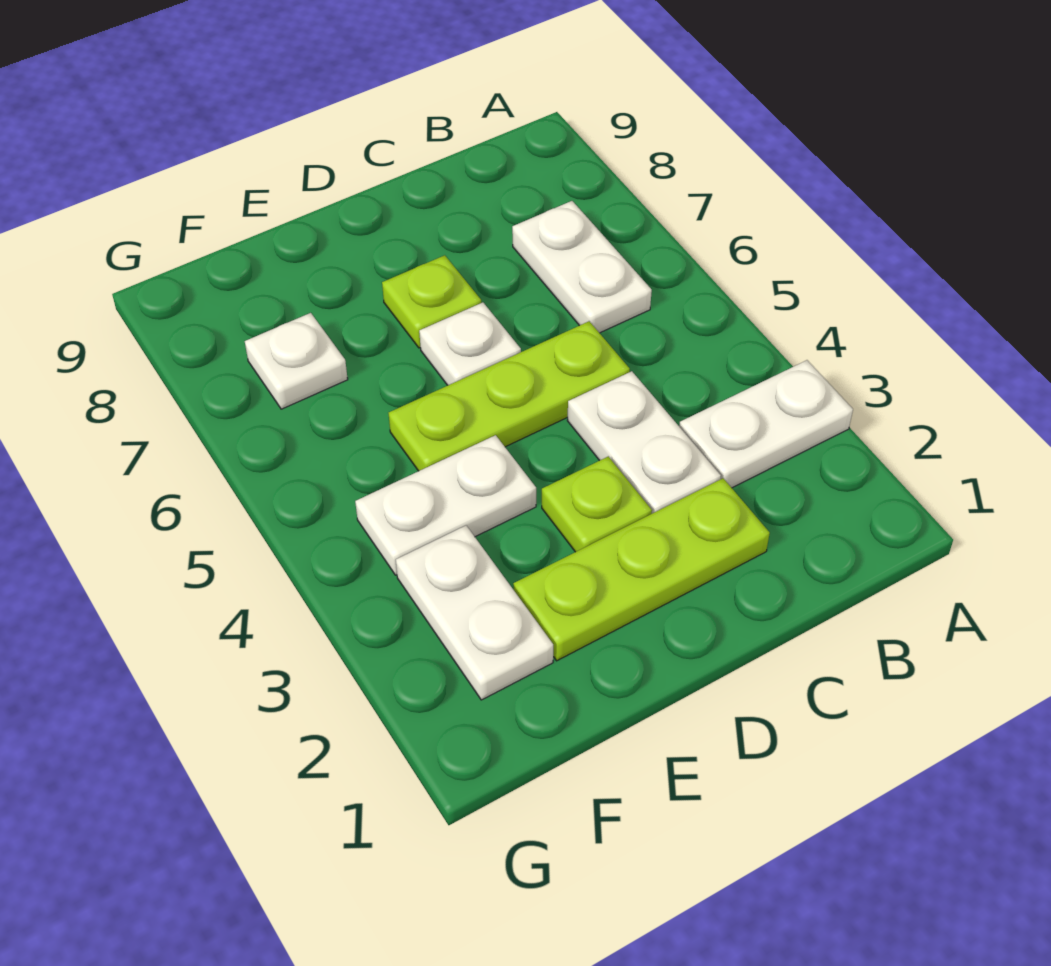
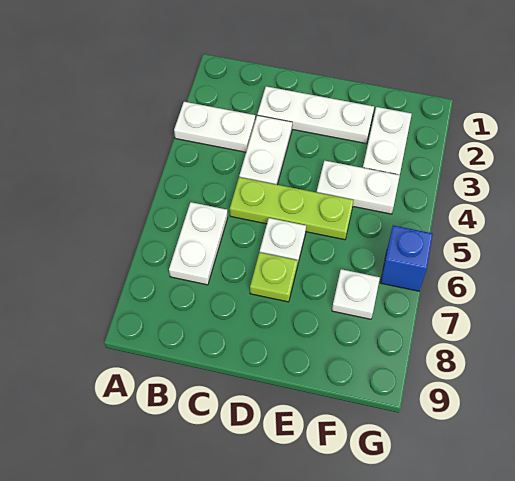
lime 1x3 plate [513,478,770,661] -> white 1x3 plate [257,86,374,143]
lime 1x1 plate [542,456,652,552] -> none
none -> blue 1x1 brick [381,225,433,291]

